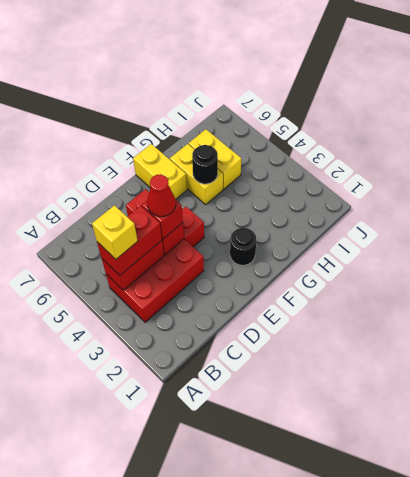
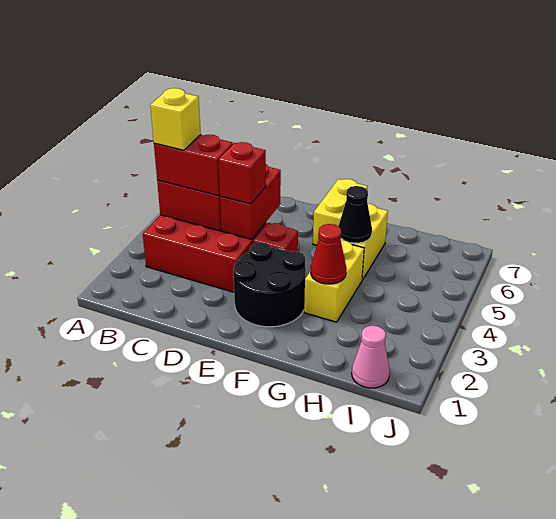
red 1x1 cone [147,175,176,217] -> red 1x1 cone moved to [311,224,346,284]
black 1x1 round brick [230,228,257,265] -> black 2x2 round brick [233,242,306,327]
black 1x1 round brick [192,145,218,184] -> black 1x1 cone [339,186,372,243]
yellow 1x2 brick [188,129,241,189] -> yellow 1x2 brick moved to [304,240,364,322]
none -> pink 1x1 cone [352,325,390,388]

